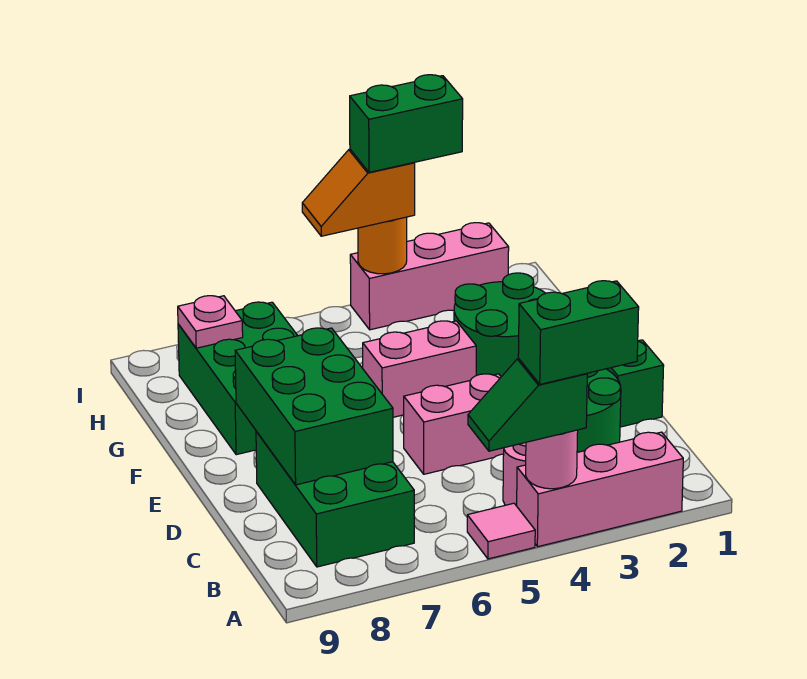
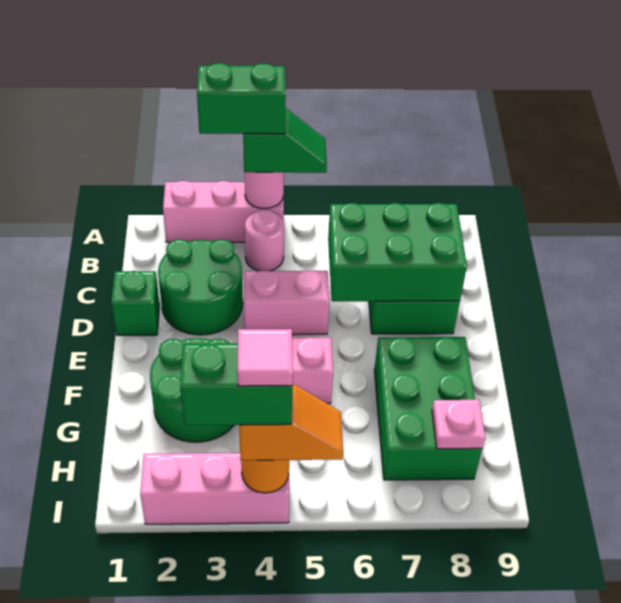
pink 1x1 tile [467,503,535,559] -> pink 1x1 tile moved to [237,329,293,386]
green 2x3 brick [235,328,393,485] -> green 2x3 brick turned to [328,203,467,301]

